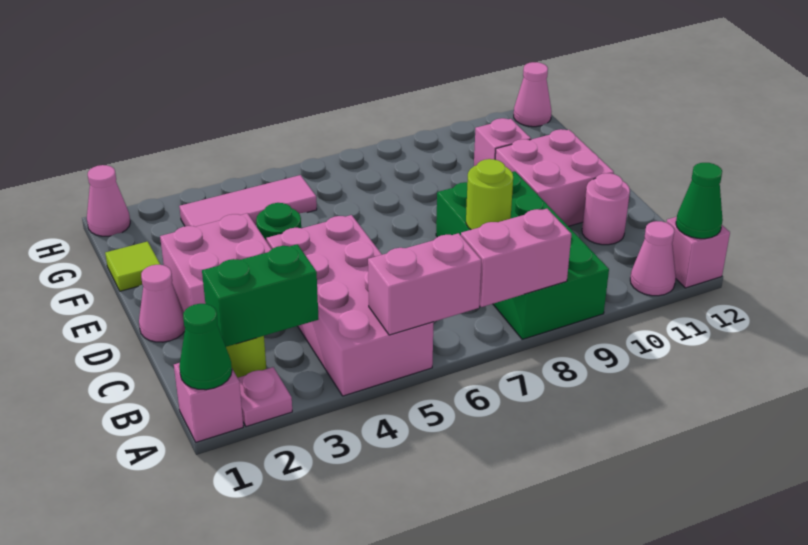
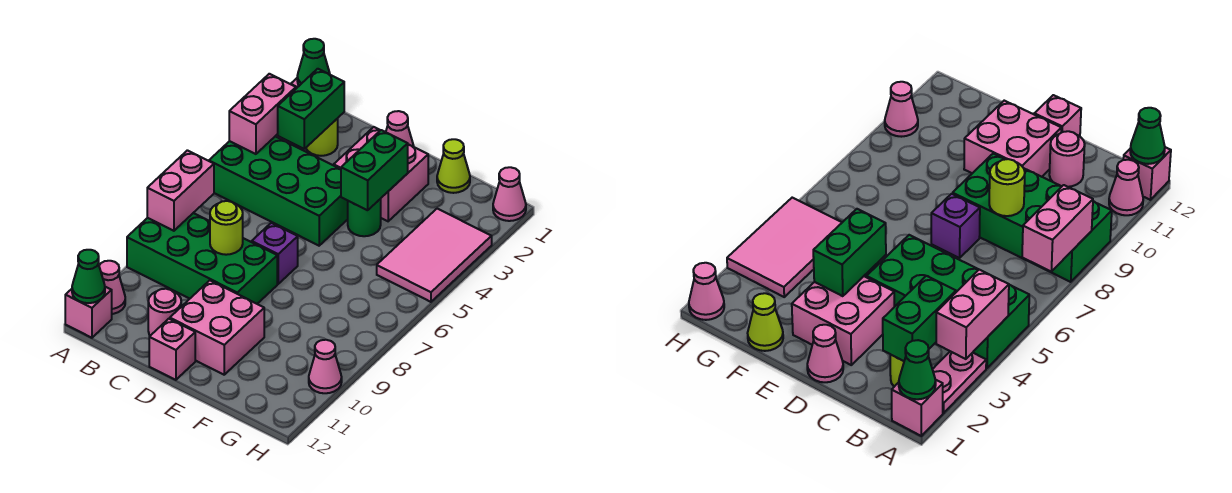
pink 1x1 plate [238,367,292,427] -> pink 1x2 plate [932,351,986,413]
pink 2x4 brick [266,215,434,396] -> green 2x4 brick [209,136,348,246]
pink 1x2 brick [368,233,481,335] -> pink 1x2 brick moved to [229,74,296,154]
none -> purple 1x1 brick [252,223,298,284]
none -> green 1x2 brick [341,130,408,210]
lime 1x1 tile [105,242,160,291] -> lime 1x1 cone [437,139,470,193]
pink 1x1 brick [474,118,531,166] -> pink 1x1 brick moved to [149,319,195,380]
pink 1x3 tile [179,175,317,227] -> pink 2x3 tile [377,209,492,302]
pink 1x1 cone [514,62,552,127] -> pink 1x1 cone moved to [309,340,342,393]

